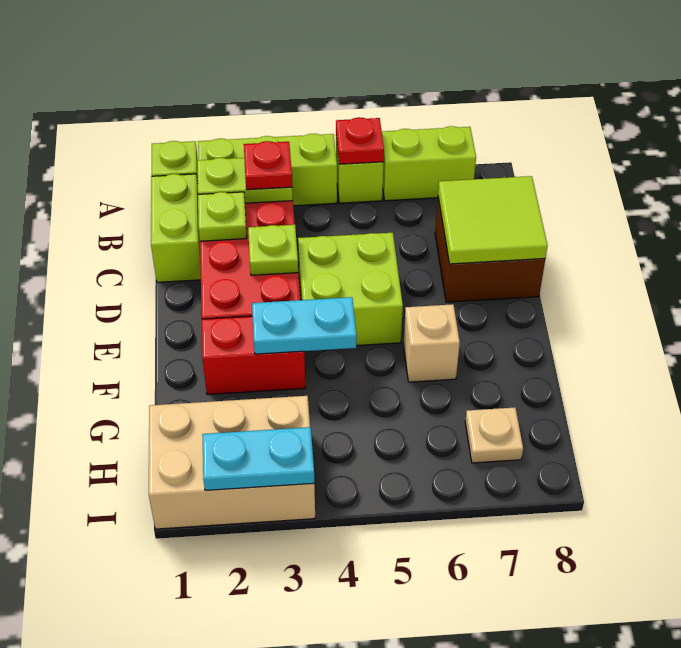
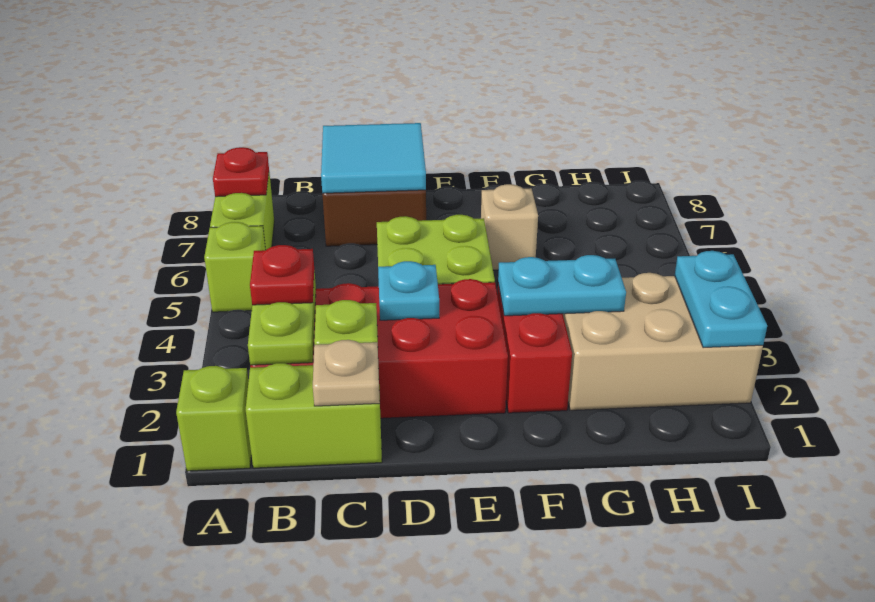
lime 1x3 brick [198,134,337,206] -> none
red 1x1 plate [336,117,384,164] -> red 1x1 plate moved to [213,147,269,197]
lime 2x2 tile [438,176,548,264] -> cyan 2x2 tile [321,123,426,193]
lime 1x1 plate [248,225,298,275] -> cyan 1x1 plate [378,261,439,320]
cyan 1x2 plate [252,297,357,354] -> cyan 1x2 plate turned to [498,255,626,316]
tan 2x3 brick [149,396,315,529] -> tan 2x3 brick turned to [563,273,763,410]
tan 1x1 plate [465,407,523,463] -> tan 1x1 plate moved to [313,340,380,406]

